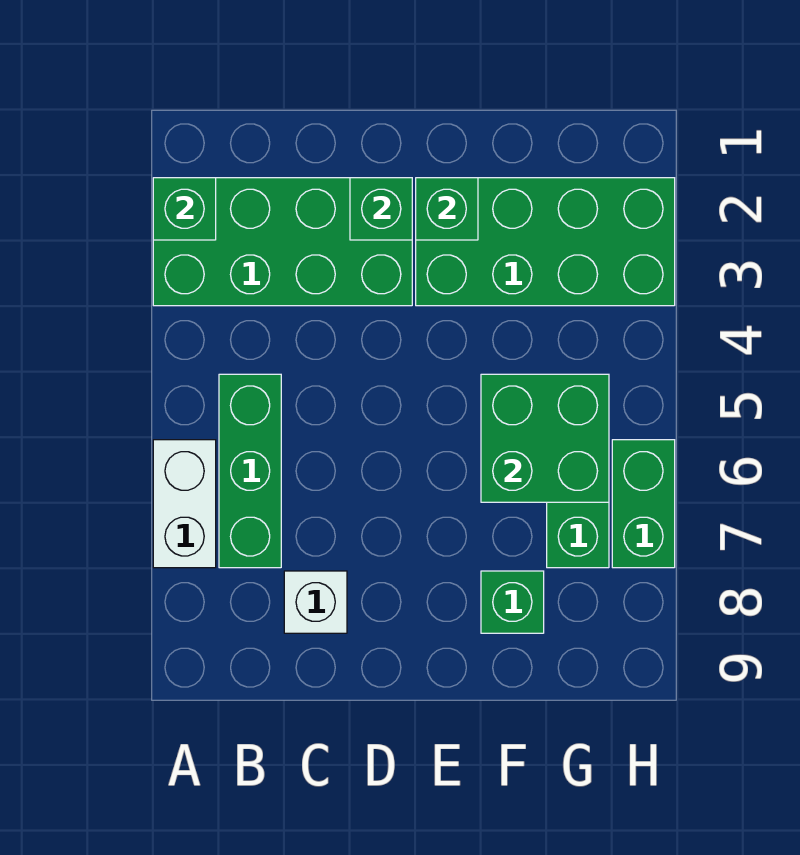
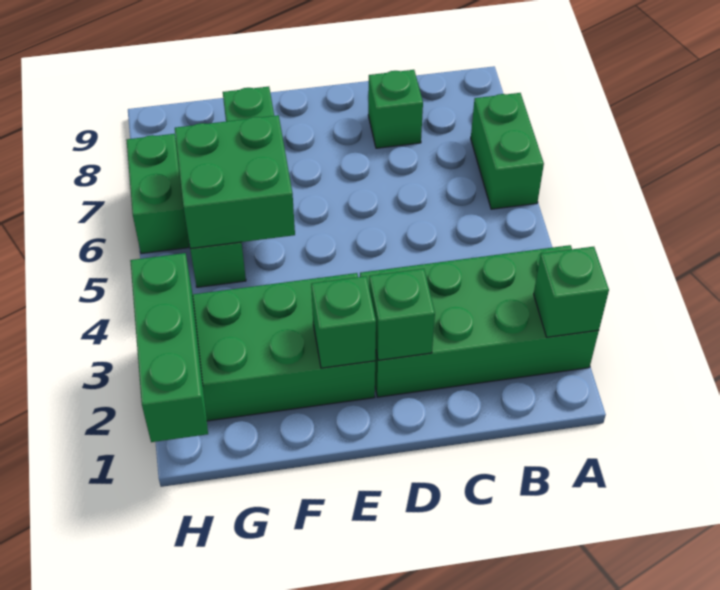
white 1x2 brick [153,440,216,568] -> green 1x2 brick [471,93,544,209]
green 1x3 brick [219,374,281,568] -> green 1x3 brick moved to [130,253,208,442]
white 1x1 brick [284,571,347,633] -> green 1x1 brick [368,70,423,148]

